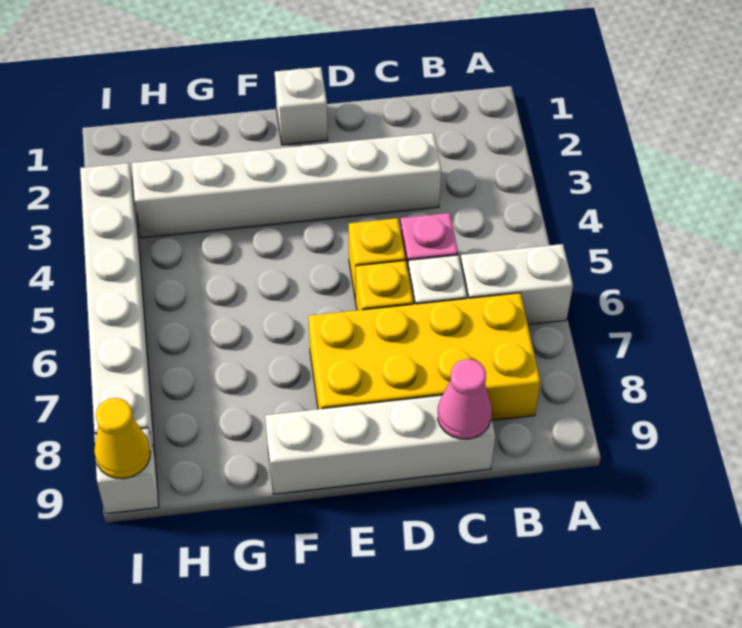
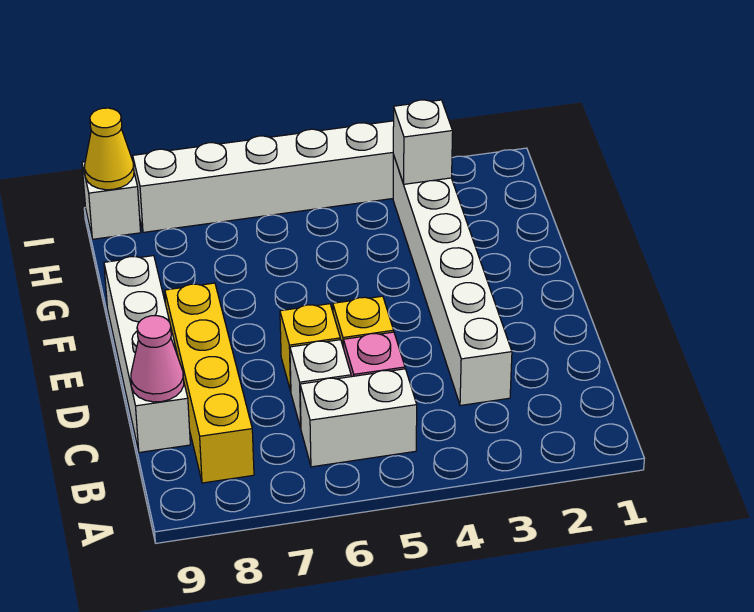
white 1x2 brick [460,244,573,325] -> white 1x2 brick turned to [300,369,417,467]
yellow 2x4 brick [309,293,541,420] -> yellow 1x4 brick [165,283,254,483]
white 1x1 brick [275,67,328,145] -> white 1x1 brick moved to [393,100,453,184]

